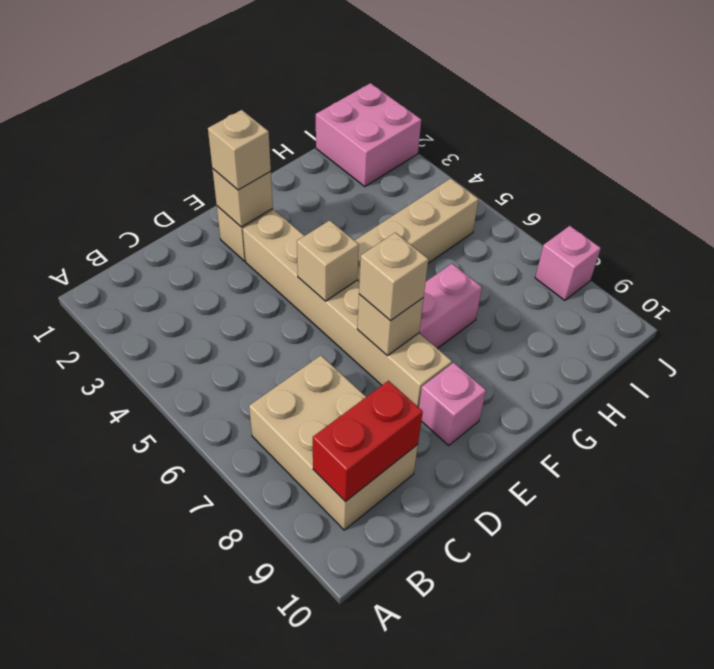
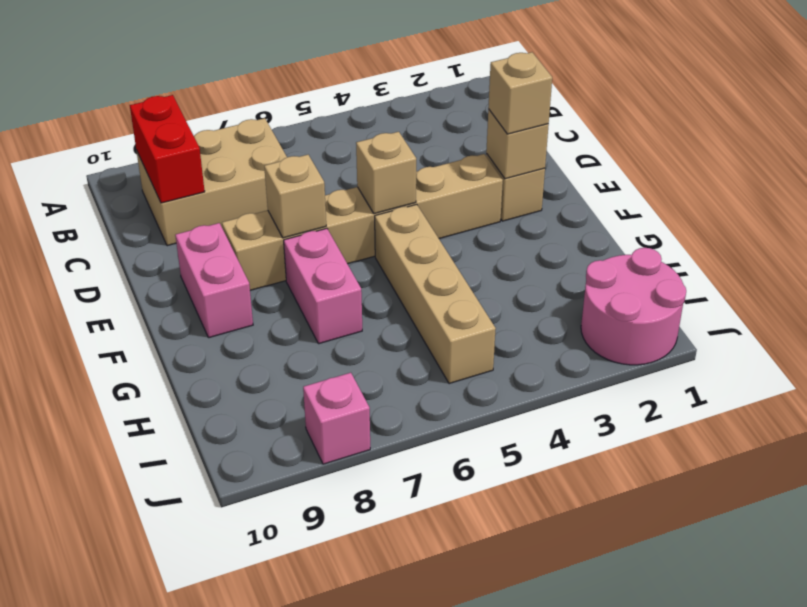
tan 1x1 brick [359,233,428,320] -> none
pink 1x1 brick [419,362,486,445] -> pink 1x2 brick [175,223,253,338]
pink 2x2 brick [316,83,421,187] -> pink 2x2 round brick [581,248,686,365]

